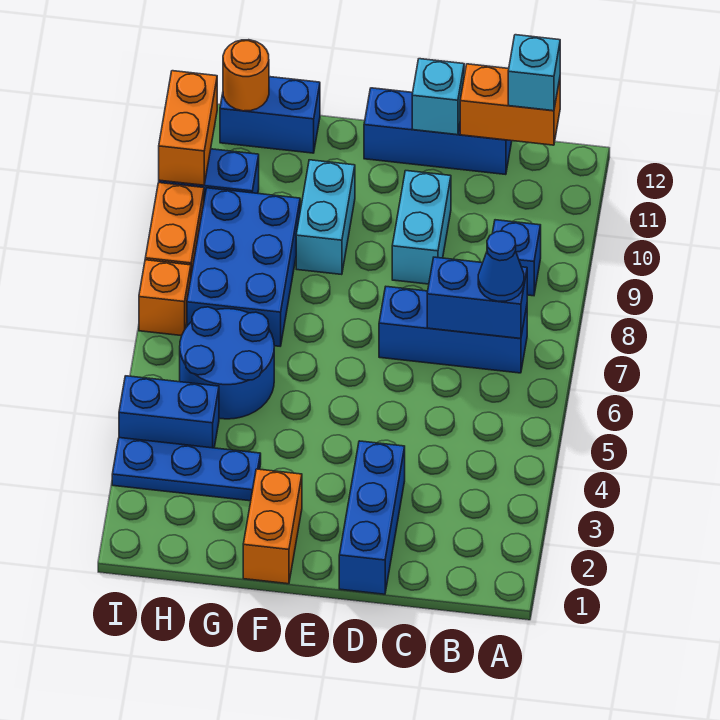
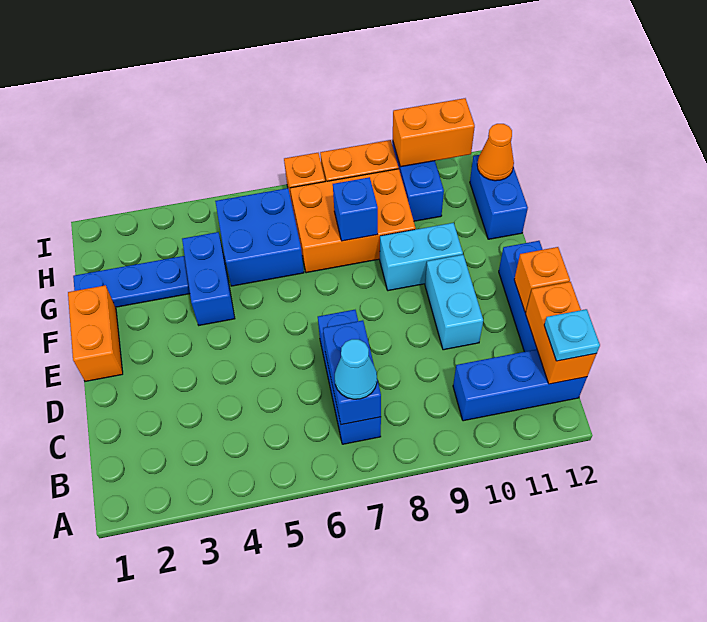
blue 1x1 cone [478,231,524,301] -> cyan 1x1 cone [335,339,377,399]
blue 1x1 brick [492,220,541,296] -> blue 1x1 brick moved to [333,177,378,241]
cyan 1x1 brick [508,35,560,111] -> cyan 1x1 plate [544,309,600,361]
blue 1x3 brick [339,441,405,594] -> blue 1x3 brick moved to [453,350,587,421]
cyan 1x2 brick [392,171,451,284] -> cyan 1x2 brick turned to [425,255,483,350]
cyan 1x1 brick [412,59,464,135] -> orange 1x1 brick [514,247,570,312]
orange 1x2 brick [243,469,302,584] -> orange 1x2 brick turned to [68,285,123,381]
blue 1x3 plate [112,438,261,501] -> blue 1x3 plate turned to [73,256,190,307]
blue 2x2 round brick [180,307,274,419] -> blue 2x2 brick [215,188,304,286]
blue 2x3 brick [187,188,300,346] -> orange 2x3 brick [290,169,416,273]
blue 1x2 brick [119,376,219,448] -> blue 1x2 brick moved to [182,232,235,325]
orange 1x1 round brick [223,40,269,111] -> orange 1x1 cone [477,124,514,181]

